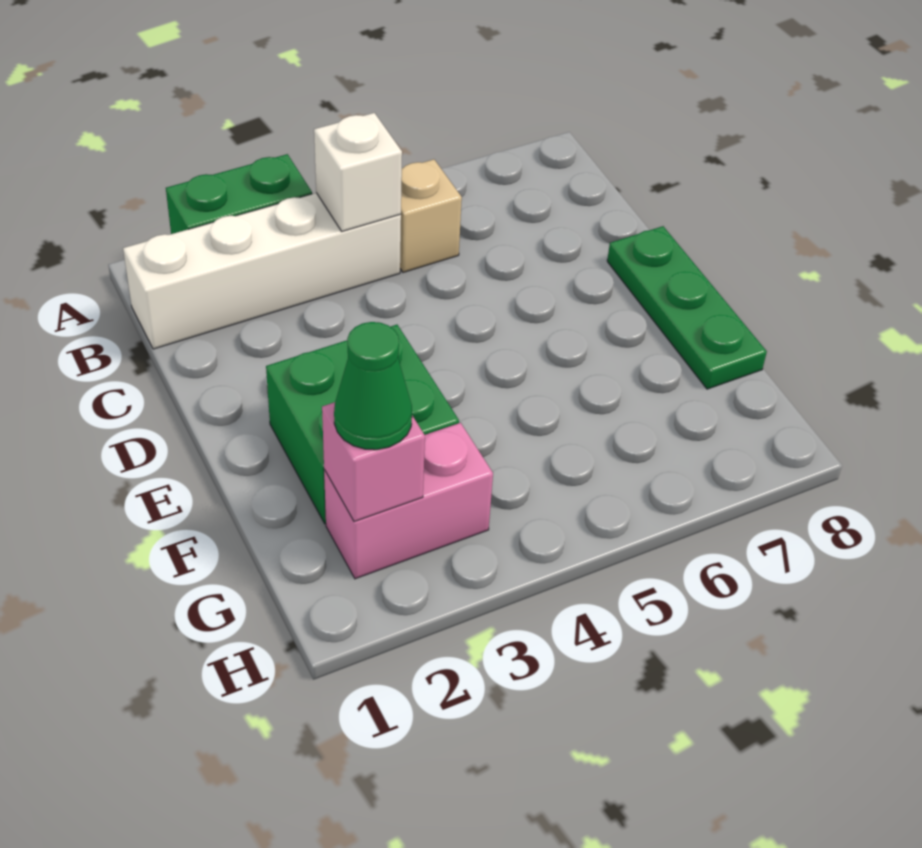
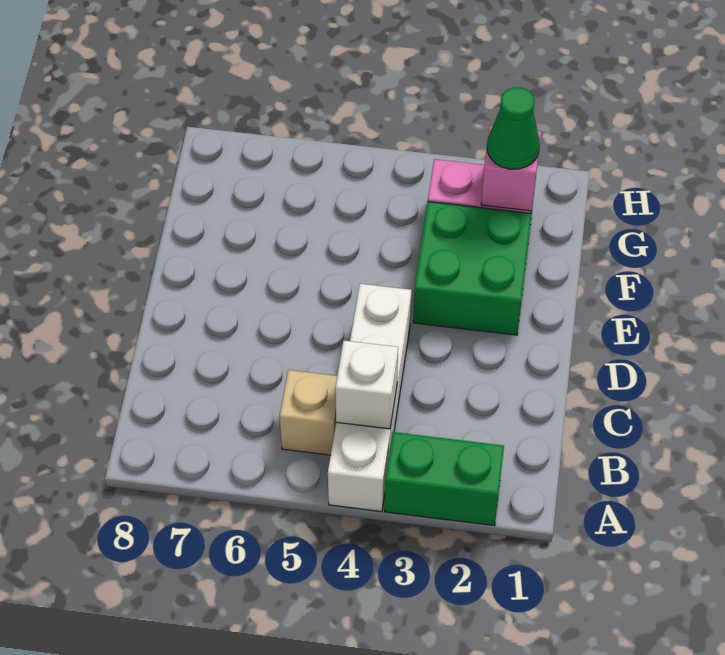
white 1x4 brick [123,193,401,349] -> white 1x4 brick turned to [328,284,412,512]
green 1x3 plate [607,226,767,389] -> none

